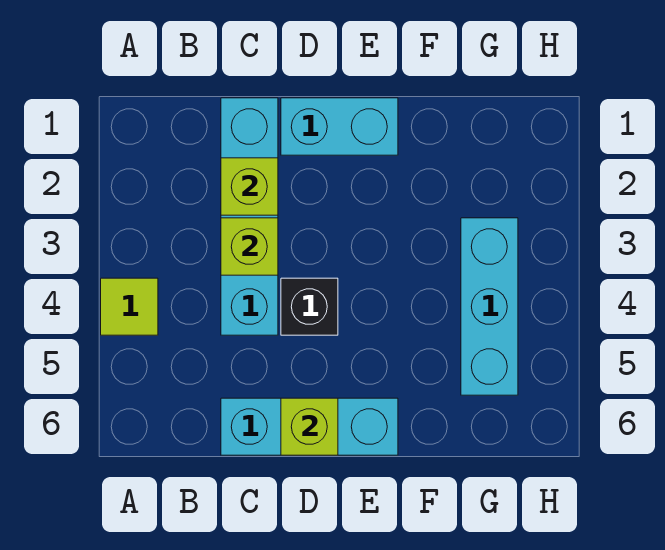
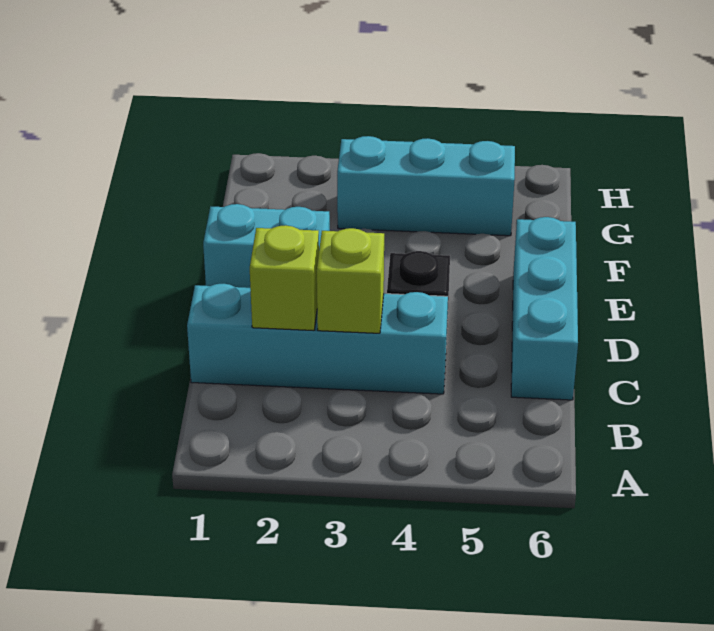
lime 1x1 tile [101,278,158,335] -> none
cyan 1x2 brick [281,98,398,155] -> cyan 1x2 brick turned to [203,204,330,288]
lime 1x1 brick [281,398,338,455] -> none

